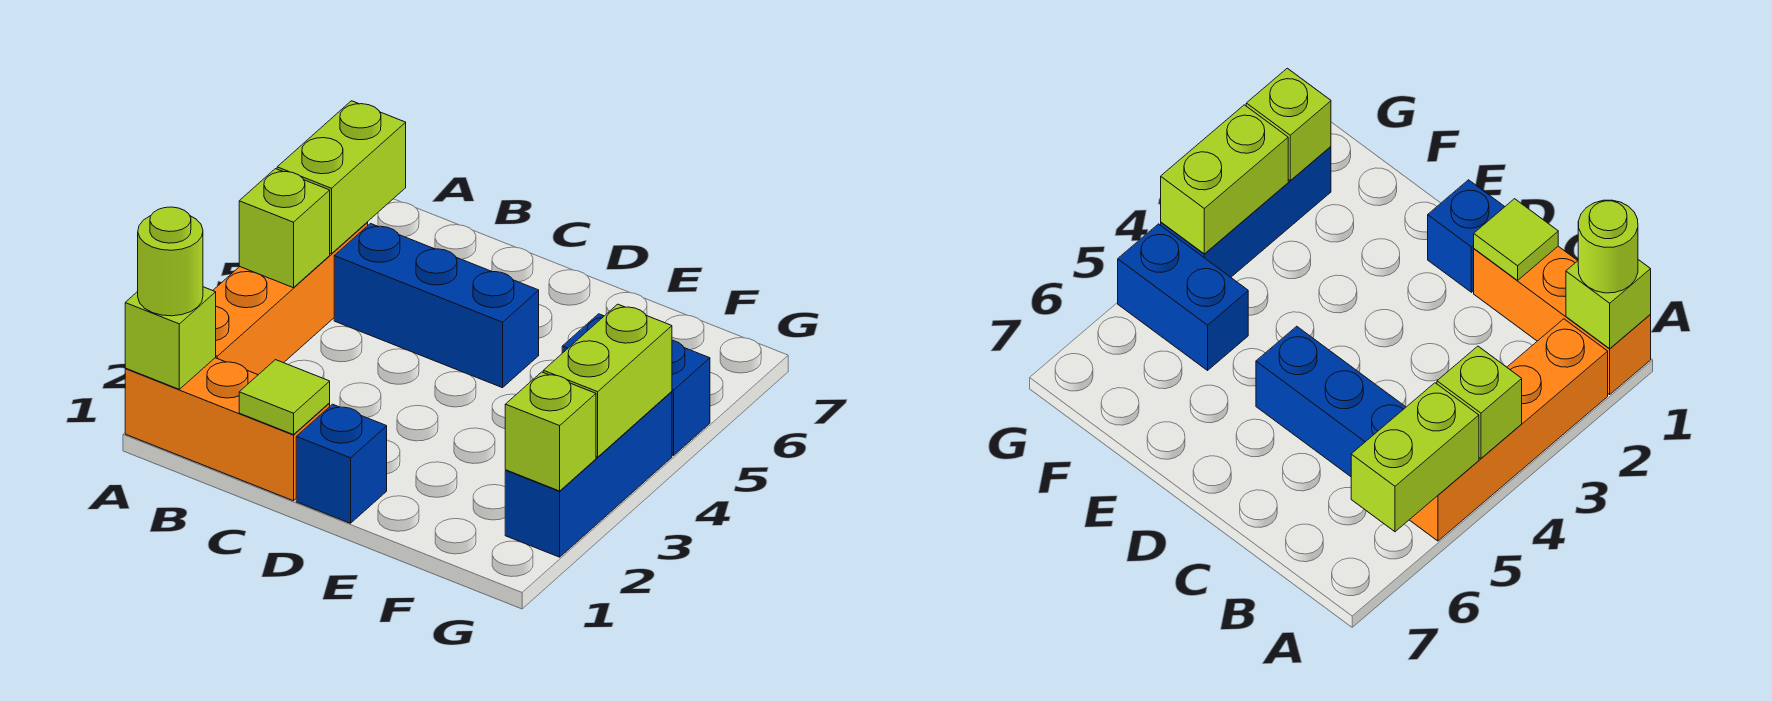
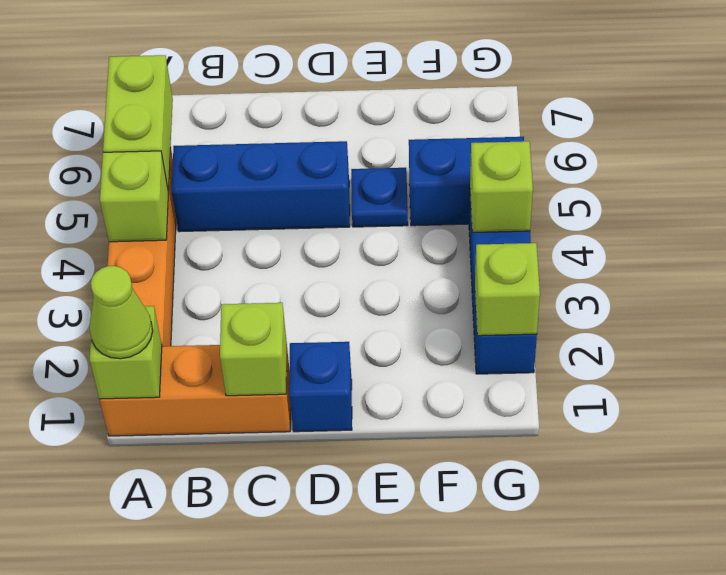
lime 1x1 round brick [138,207,203,316] -> lime 1x1 cone [89,266,153,359]
lime 1x1 tile [239,360,330,435] -> lime 1x1 brick [220,303,287,396]
none -> blue 1x1 plate [351,168,408,227]
lime 1x2 brick [543,304,672,457] -> lime 1x1 brick [470,141,533,232]

